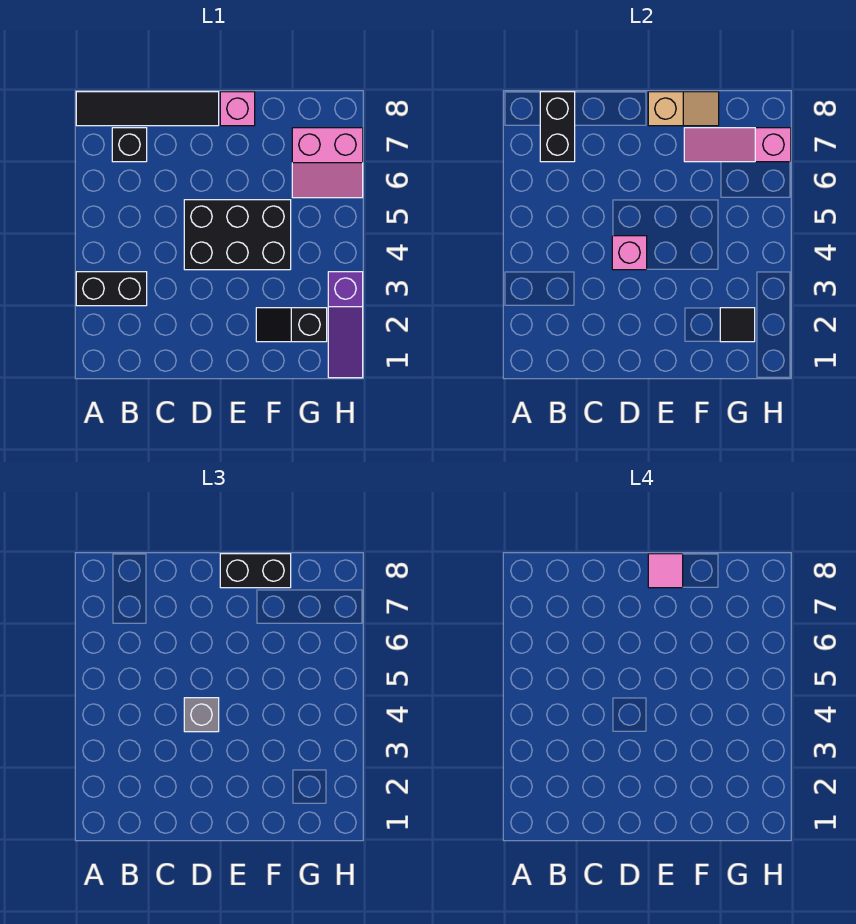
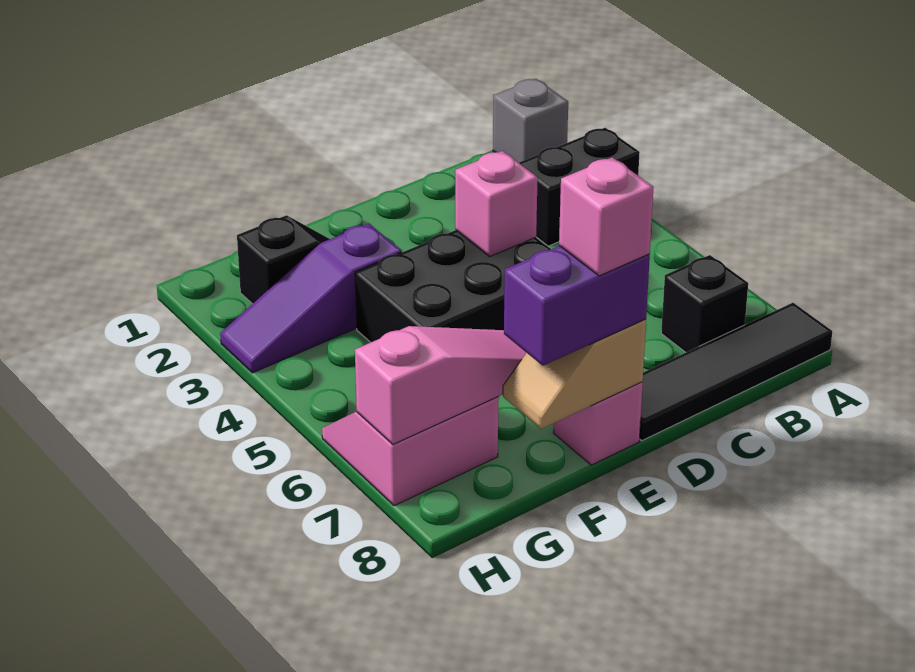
black 1x2 brick [540,92,575,162] -> none
grey 1x1 brick [184,698,219,732] -> grey 1x1 brick moved to [493,79,568,163]
black 1x2 brick [220,554,291,588] -> purple 1x2 brick [504,246,650,366]
pink 1x1 tile [648,554,683,588] -> pink 1x1 brick [559,157,654,276]
black 1x1 tile [720,308,755,342] -> none
purple 1x3 slope [328,272,363,378] -> purple 1x3 slope turned to [220,224,402,373]

